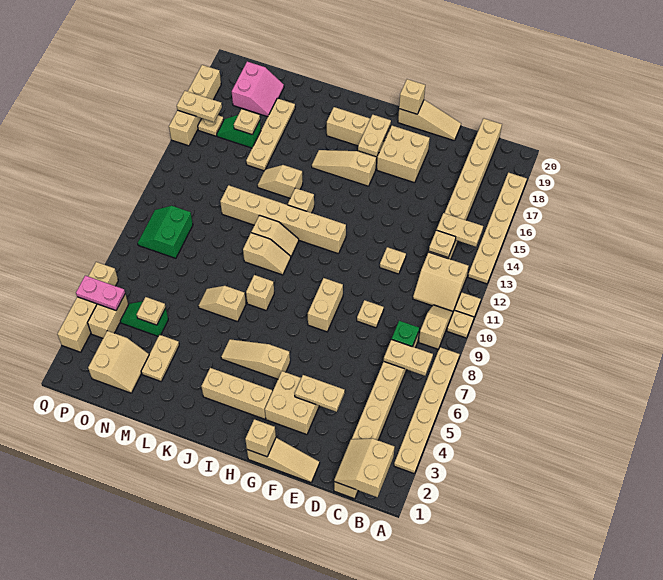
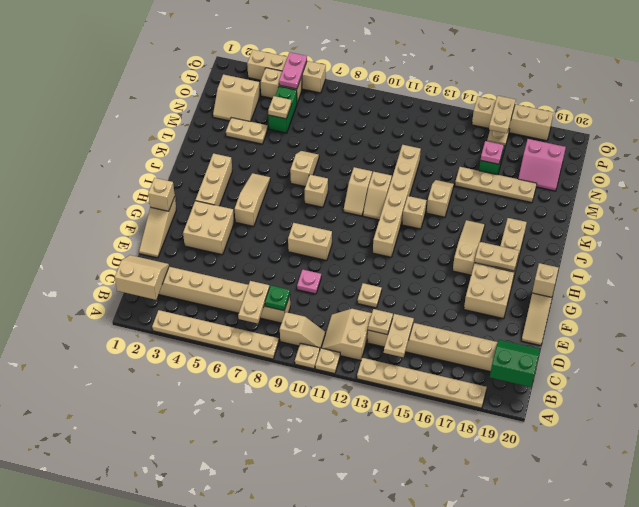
tan 1x2 plate [295,375,345,412] -> none
tan 1x1 plate [357,300,384,328] -> pink 1x1 plate [297,270,321,294]
green 1x2 slope [120,301,168,336] -> green 1x2 brick [268,86,297,133]
tan 1x1 plate [234,109,260,135] -> pink 1x1 plate [481,141,504,164]
green 2x2 slope [138,206,193,258] -> green 2x2 slope moved to [490,340,540,387]

